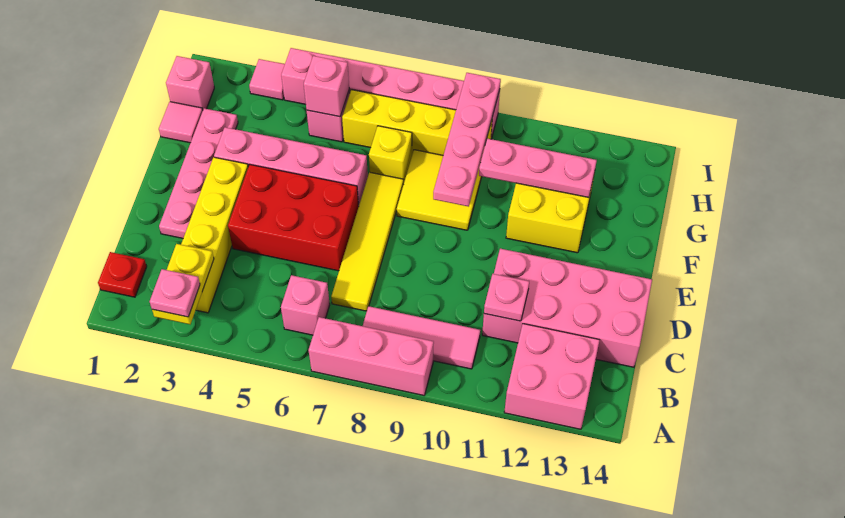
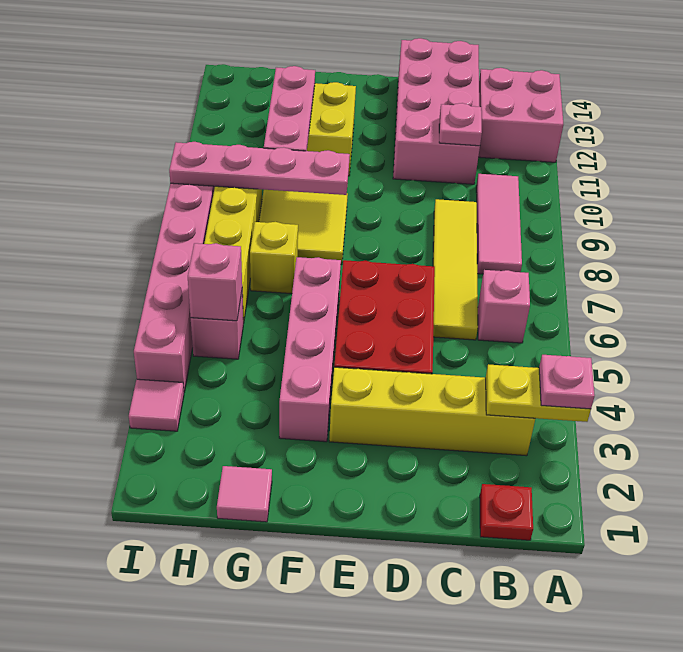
pink 1x3 brick [309,317,434,395] -> none
yellow 1x4 tile [331,172,404,311] -> yellow 1x4 tile turned to [433,199,478,340]
pink 1x4 plate [159,108,238,238] -> none
pink 1x1 brick [166,56,214,110] -> none

